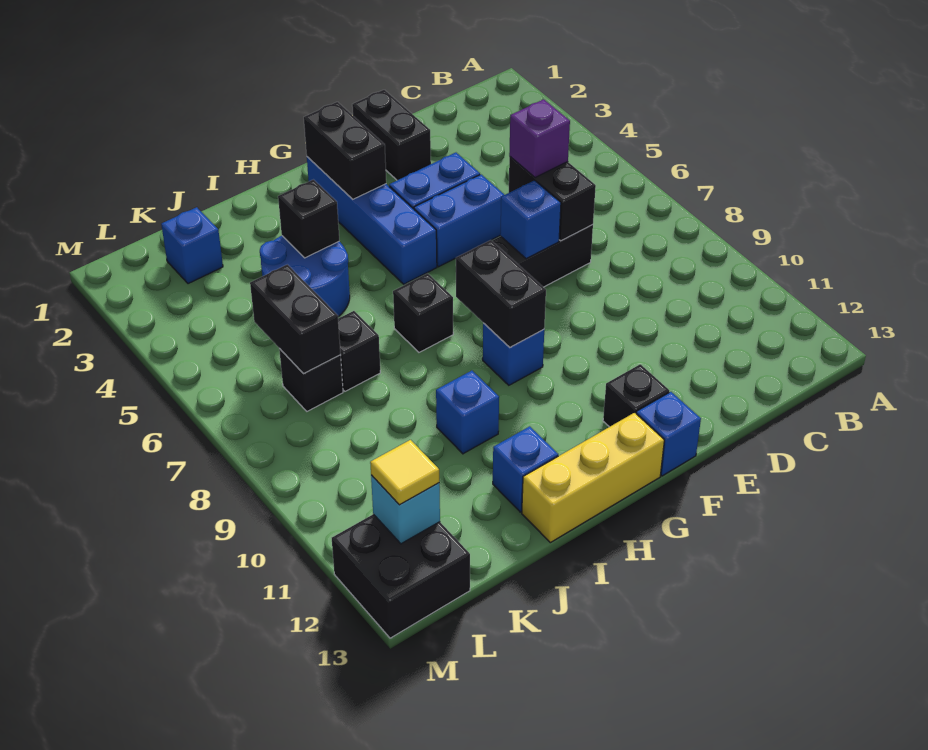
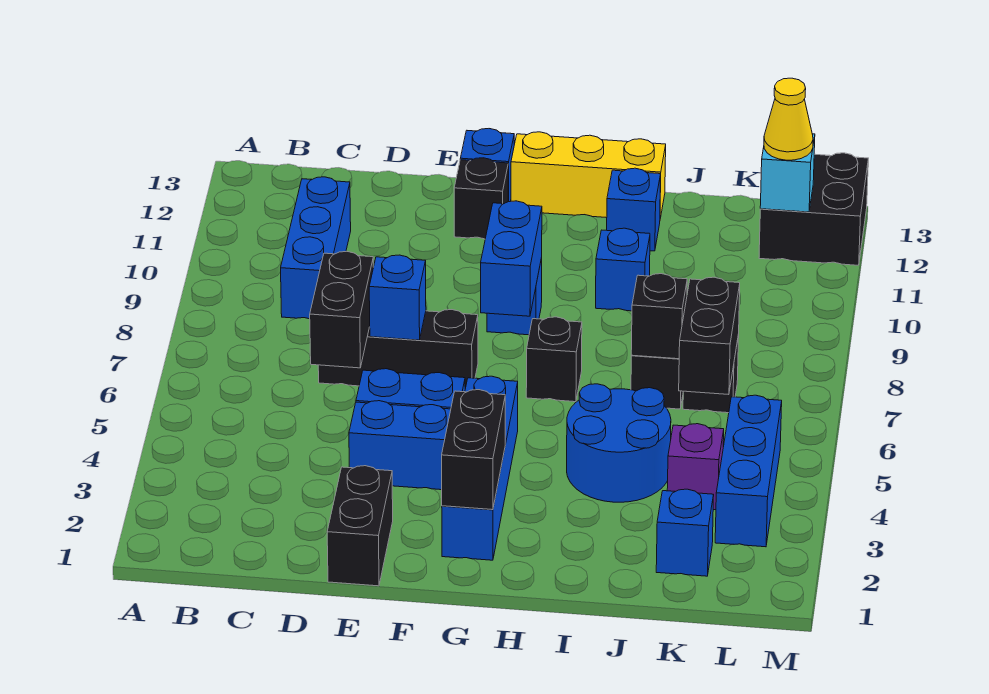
none -> blue 1x3 brick [281,177,351,319]
purple 1x1 brick [509,99,570,178] -> purple 1x1 brick moved to [667,424,724,510]
black 1x2 brick [456,240,546,347] -> blue 1x2 brick [481,201,542,316]
black 1x1 brick [278,180,339,258] -> black 1x1 brick moved to [631,274,687,359]
none -> blue 1x3 brick [715,395,782,547]
yellow 1x1 tile [370,440,439,505] -> yellow 1x1 cone [764,78,813,160]

